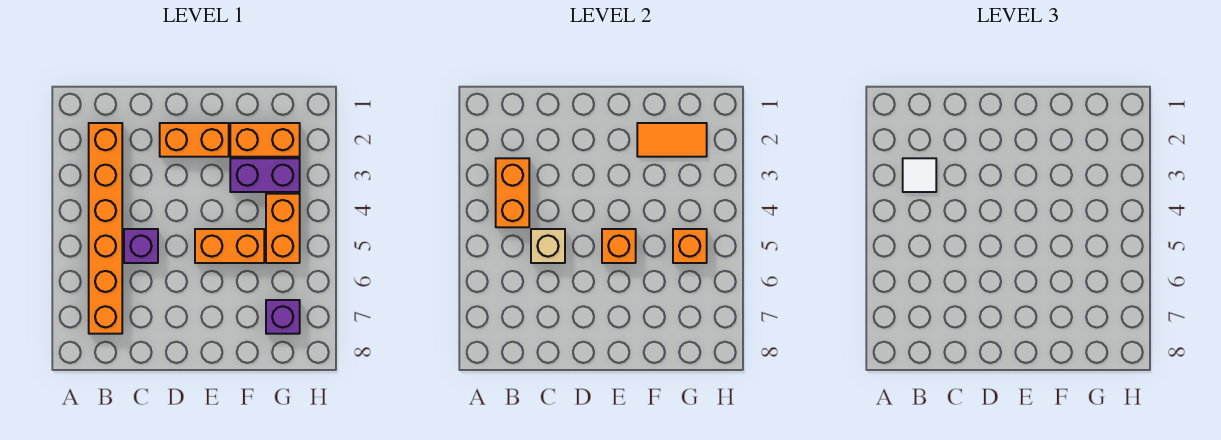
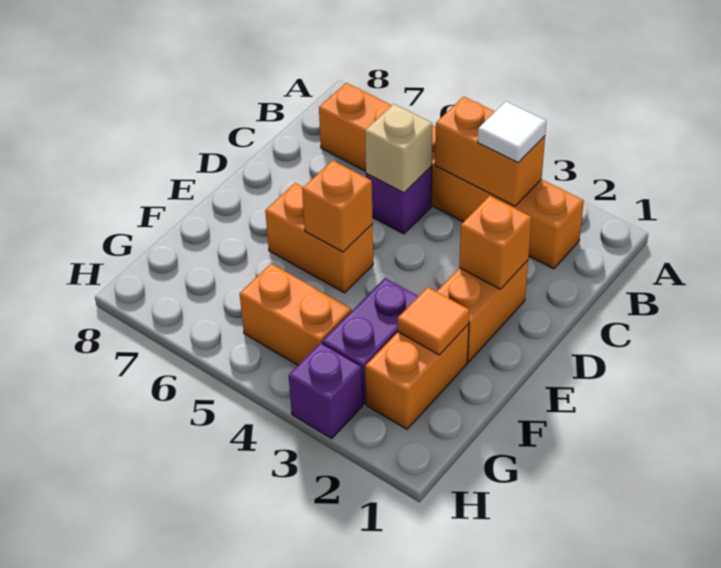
orange 1x2 brick [195,229,264,263] -> orange 1x2 brick turned to [265,183,373,293]
orange 1x2 tile [637,123,707,157] -> orange 1x1 tile [398,287,469,355]
orange 1x1 brick [673,229,707,263] -> orange 1x1 brick moved to [459,196,532,289]
purple 1x1 brick [266,300,300,334] -> purple 1x1 brick moved to [289,343,363,438]

